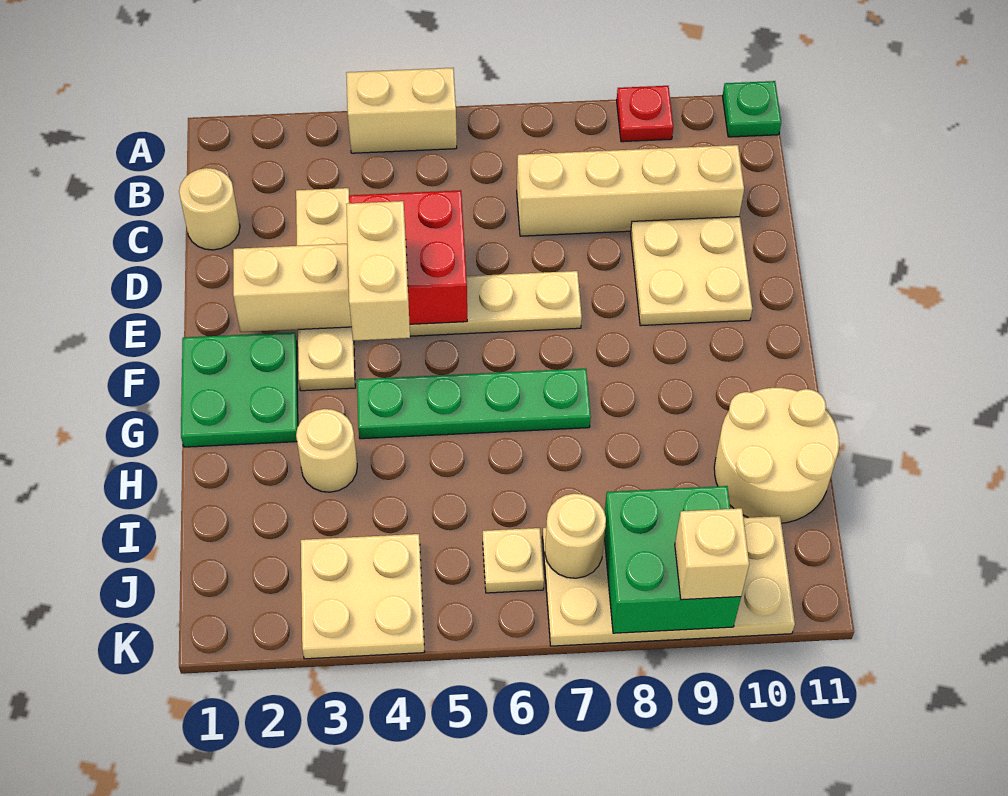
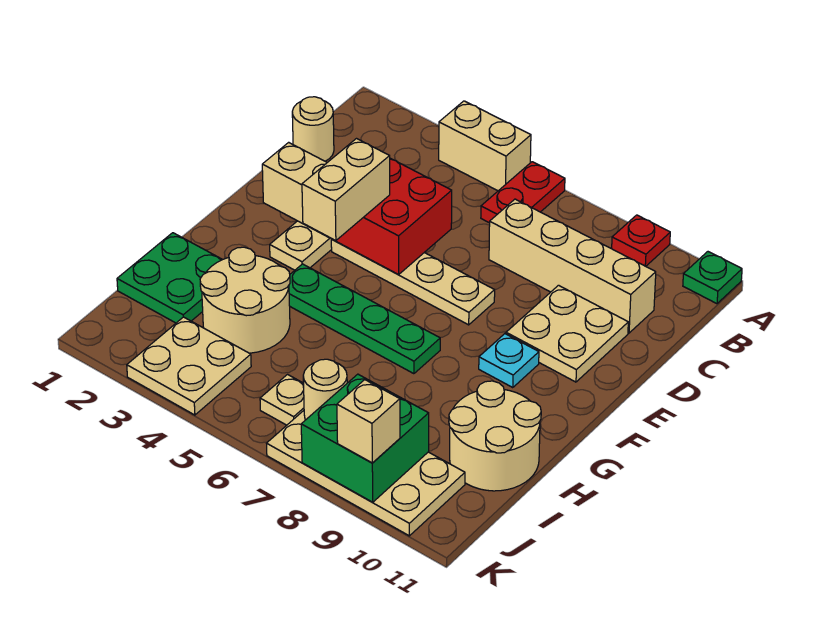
none -> red 1x2 plate [481,162,565,223]
green 2x2 plate [181,332,298,447] -> green 2x2 plate moved to [117,233,222,323]
none -> cyan 1x1 plate [479,334,539,388]
tan 1x1 round brick [296,409,357,492] -> tan 2x2 round brick [200,247,290,353]

